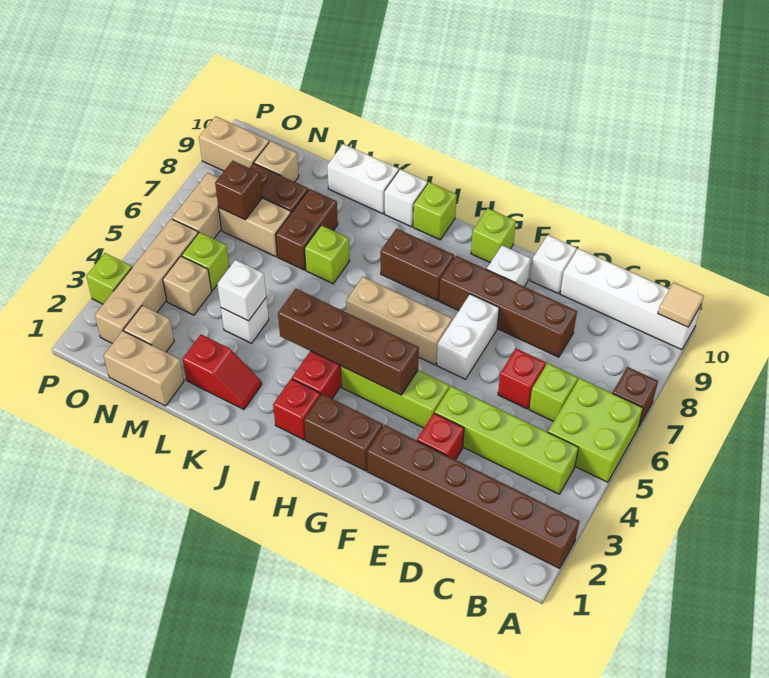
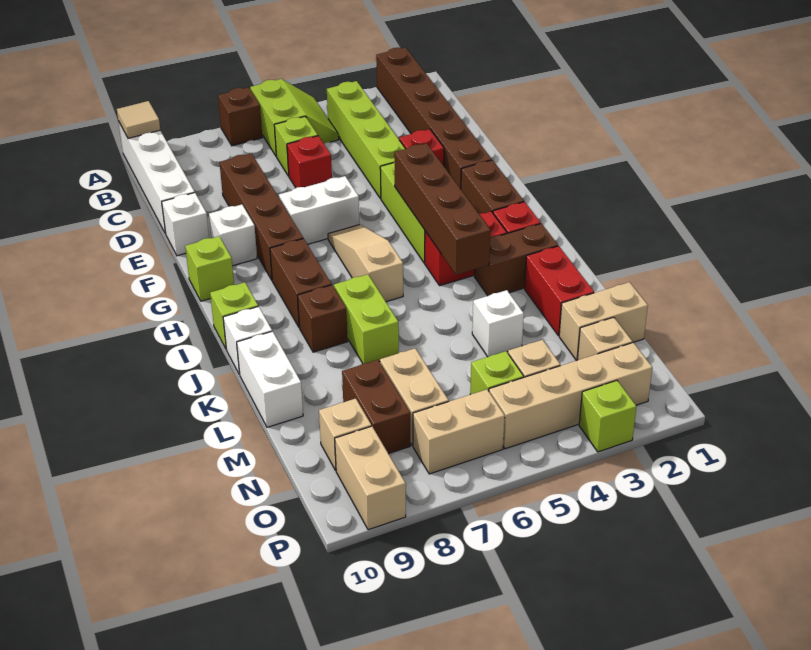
lime 2x2 brick [548,378,643,482] -> lime 2x2 slope [250,79,339,157]
tan 1x3 brick [346,277,452,365] -> tan 1x3 slope [328,225,403,302]
red 1x2 slope [182,335,262,410] -> red 1x2 brick [525,246,594,336]
lime 1x1 brick [305,225,349,284] -> lime 1x2 brick [334,275,399,364]
white 1x1 brick [217,260,266,321] -> none
brown 1x2 brick [276,189,338,270] -> brown 1x2 brick moved to [474,224,558,296]
tan 1x2 brick [104,331,184,406] -> tan 1x2 brick turned to [559,282,648,361]
brown 1x1 brick [215,161,262,220] -> brown 1x1 brick moved to [298,285,348,352]

